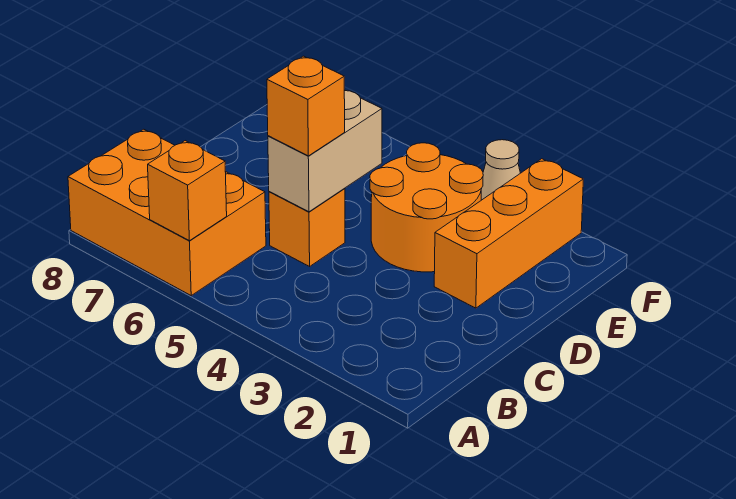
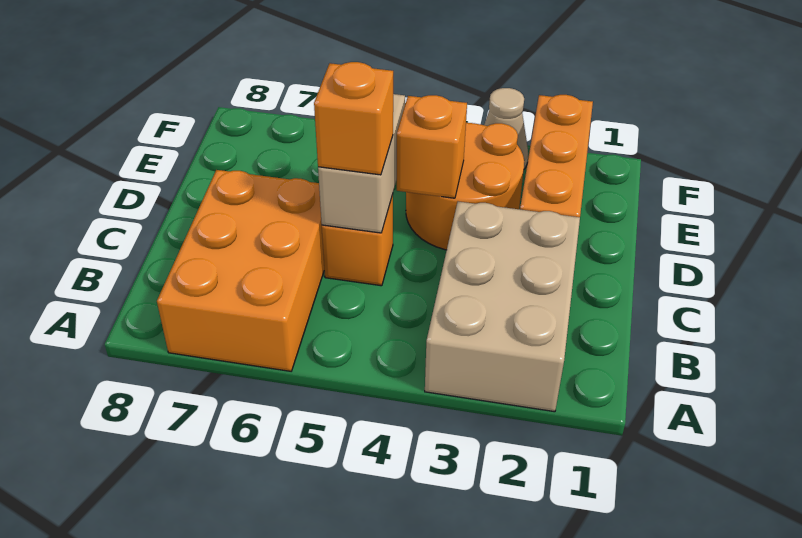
none -> tan 2x3 brick [425,201,580,412]
orange 2x3 brick [68,129,266,295] -> orange 2x3 brick turned to [157,170,324,371]
orange 1x1 brick [148,141,227,241] -> orange 1x1 brick moved to [397,95,467,198]

